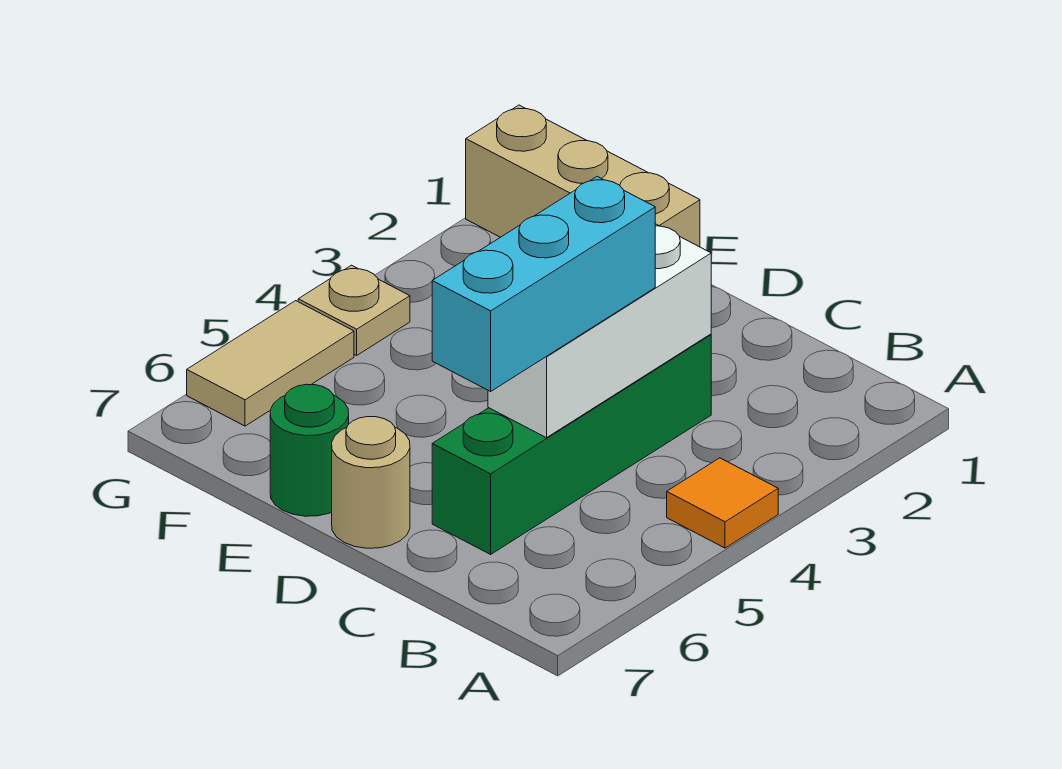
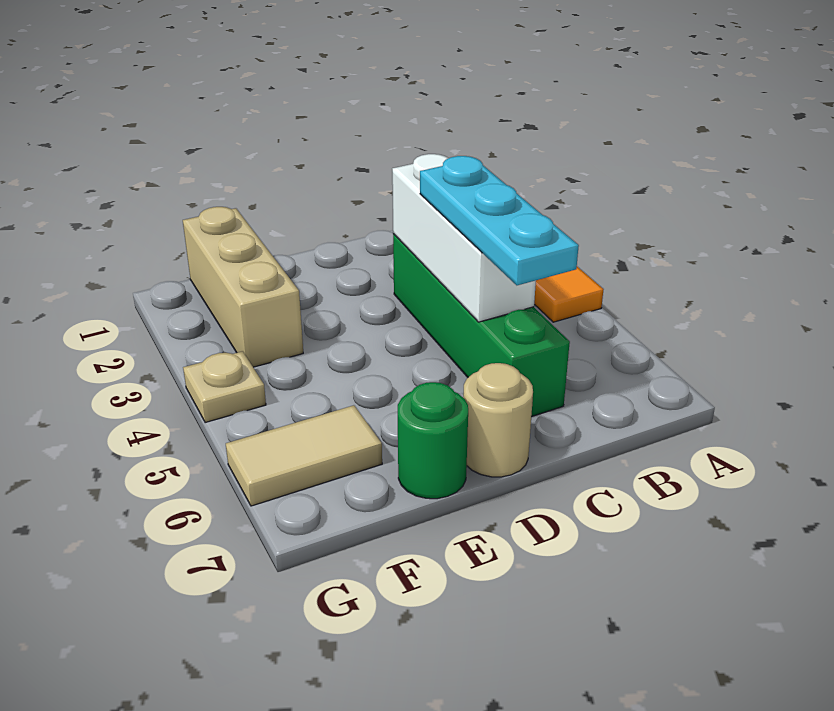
cyan 1x3 brick [432,177,655,391] -> cyan 1x3 plate [420,156,579,285]
tan 1x3 brick [466,105,700,247] -> tan 1x3 brick turned to [183,207,303,367]
tan 1x2 tile [187,301,354,426] -> tan 1x2 tile turned to [226,405,382,506]

